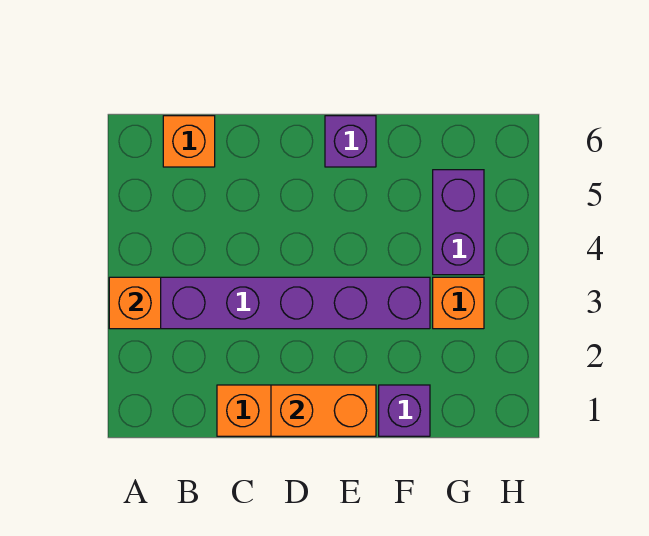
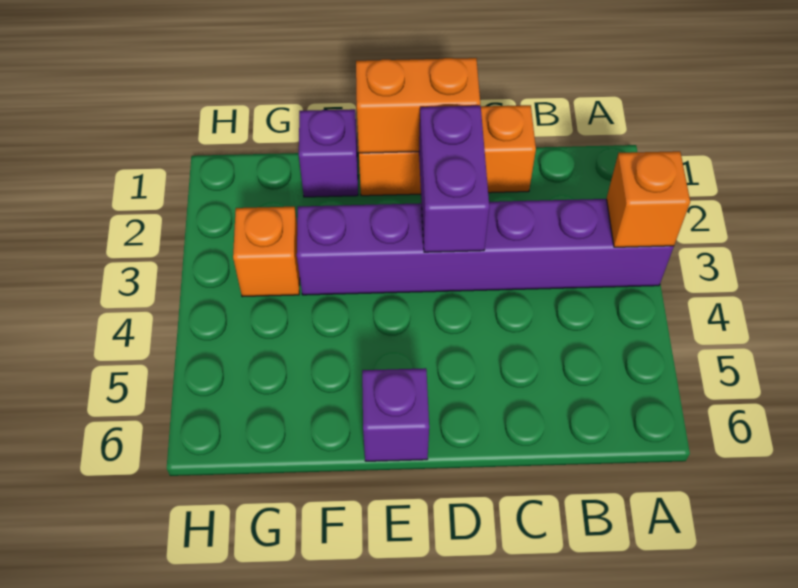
orange 1x1 brick [163,116,215,167] -> none
purple 1x2 brick [433,170,484,275] -> purple 1x2 brick moved to [419,106,489,252]

